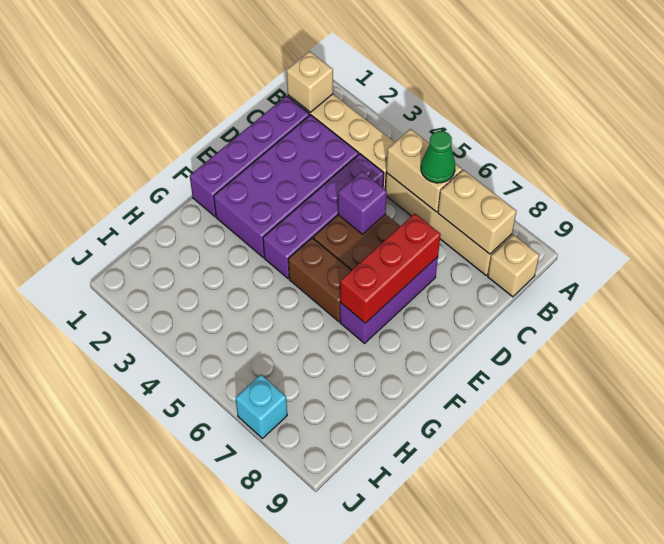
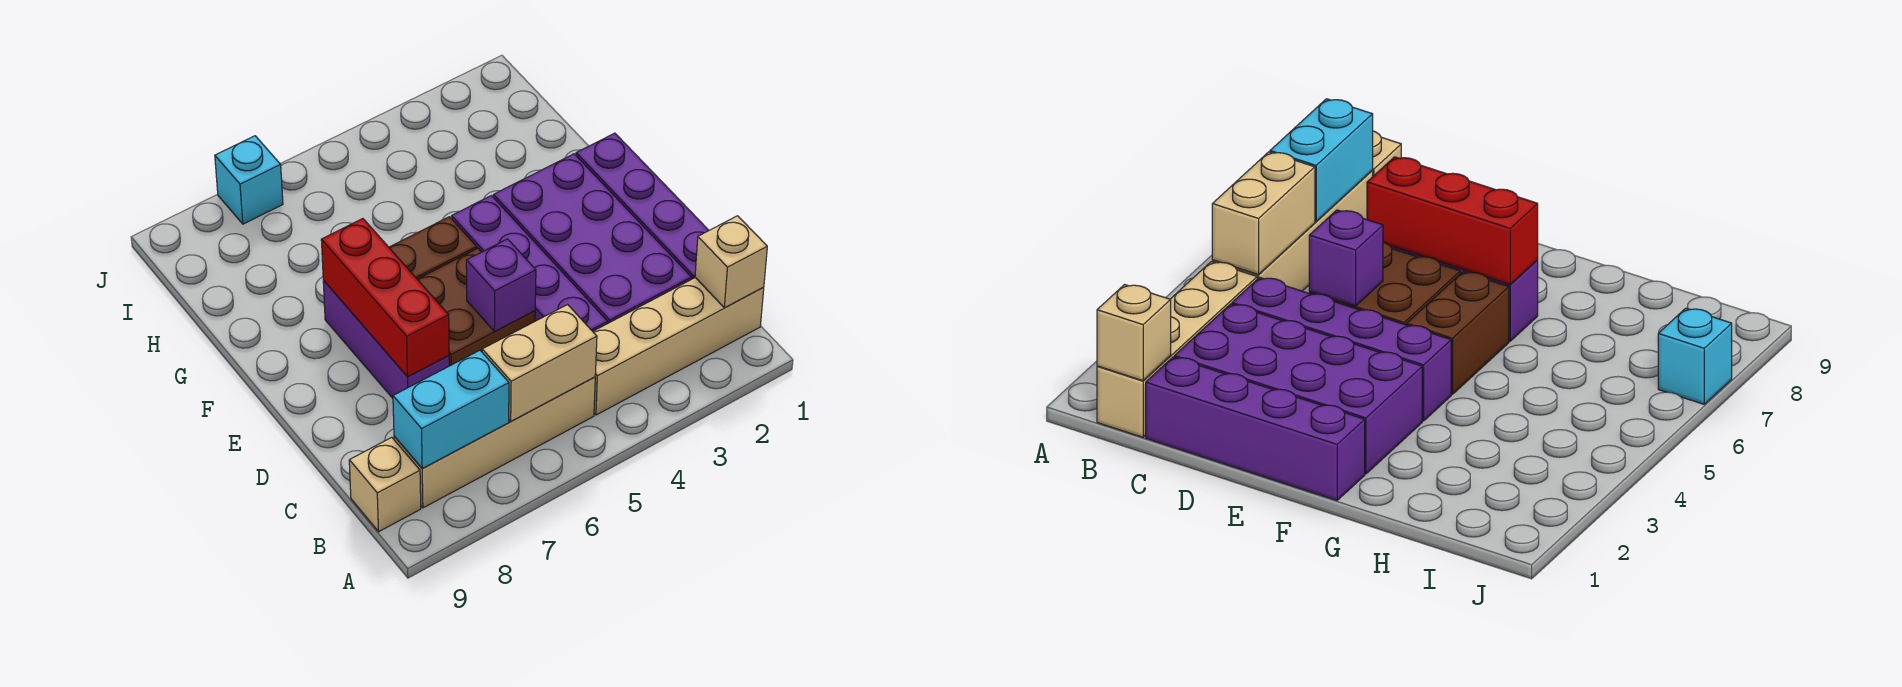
green 1x1 cone [421,131,455,183] -> none
tan 1x2 brick [438,170,516,254] -> cyan 1x2 brick [393,350,509,469]

